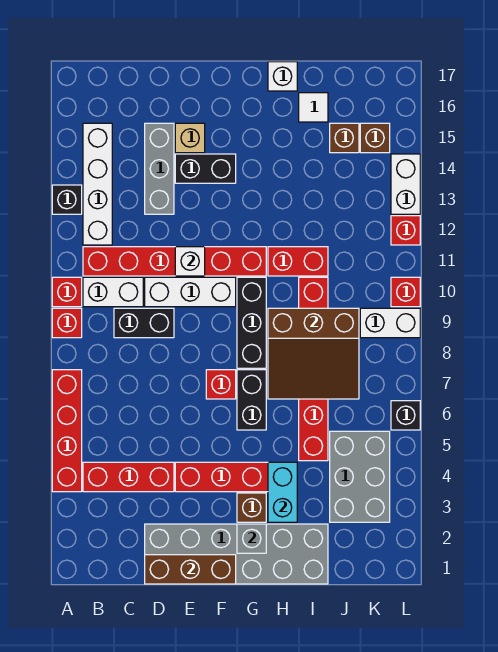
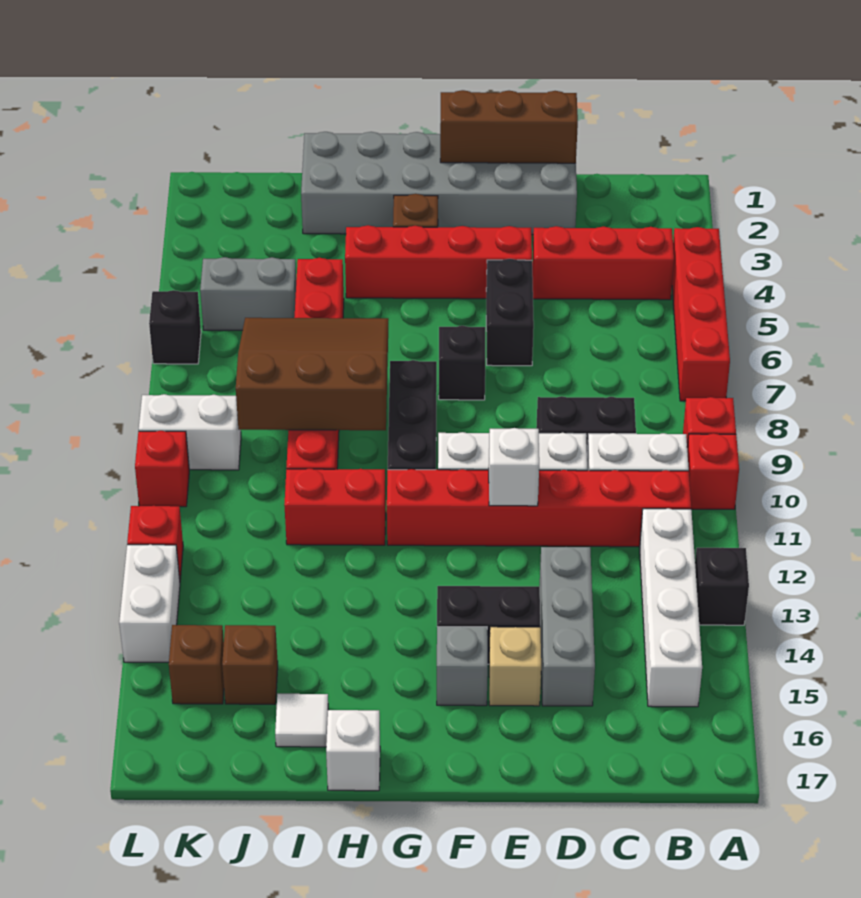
red 1x1 brick [206,370,236,399] -> black 1x1 brick [439,326,485,400]
grey 1x1 brick [237,524,266,553] -> grey 1x1 brick moved to [437,627,488,706]
black 1x2 brick [237,370,266,430] -> black 1x2 brick moved to [486,259,534,366]
cyan 1x2 brick [268,462,297,522] -> none
grey 2x3 brick [330,431,390,522] -> grey 1x2 brick [200,257,296,330]

